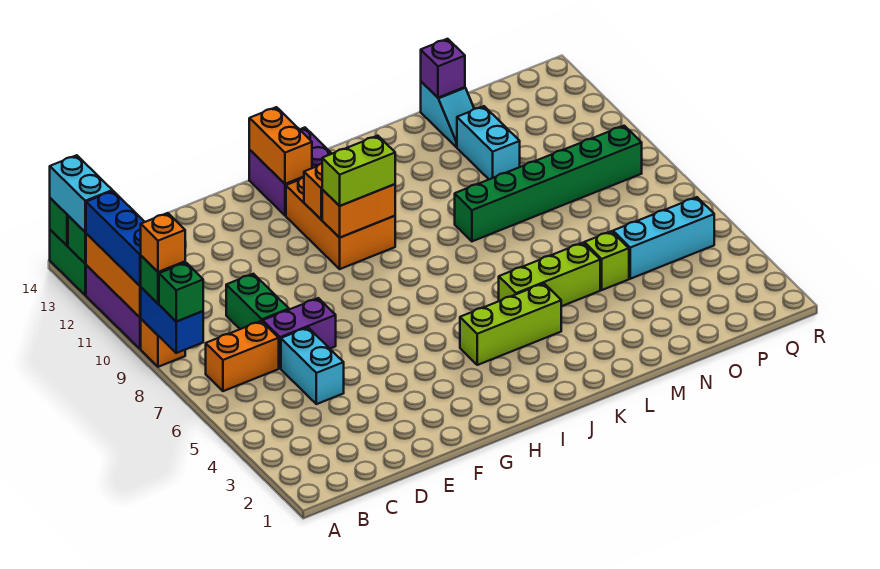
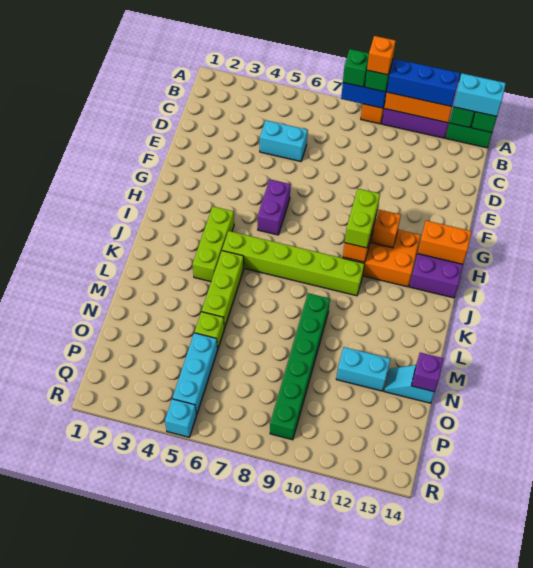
orange 1x2 brick [206,321,279,391] -> none
purple 1x2 brick [263,298,336,368] -> purple 1x2 brick moved to [258,179,291,235]
green 1x2 brick [226,274,289,329] -> none
none -> lime 1x6 brick [222,231,364,296]
none -> cyan 1x1 brick [165,399,196,437]

